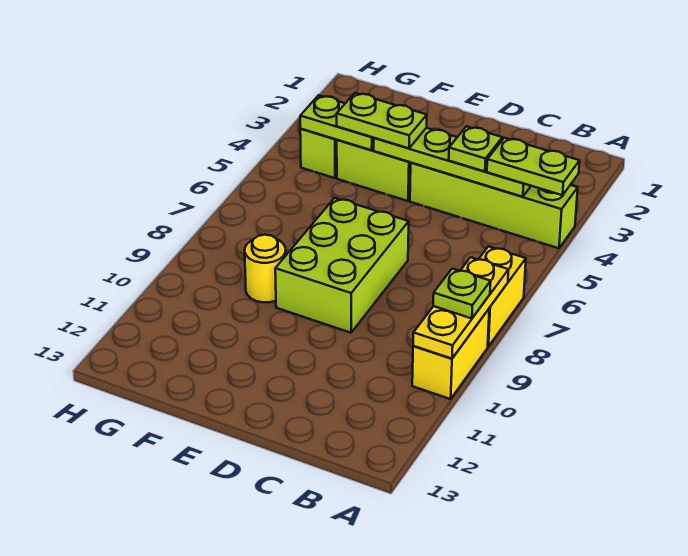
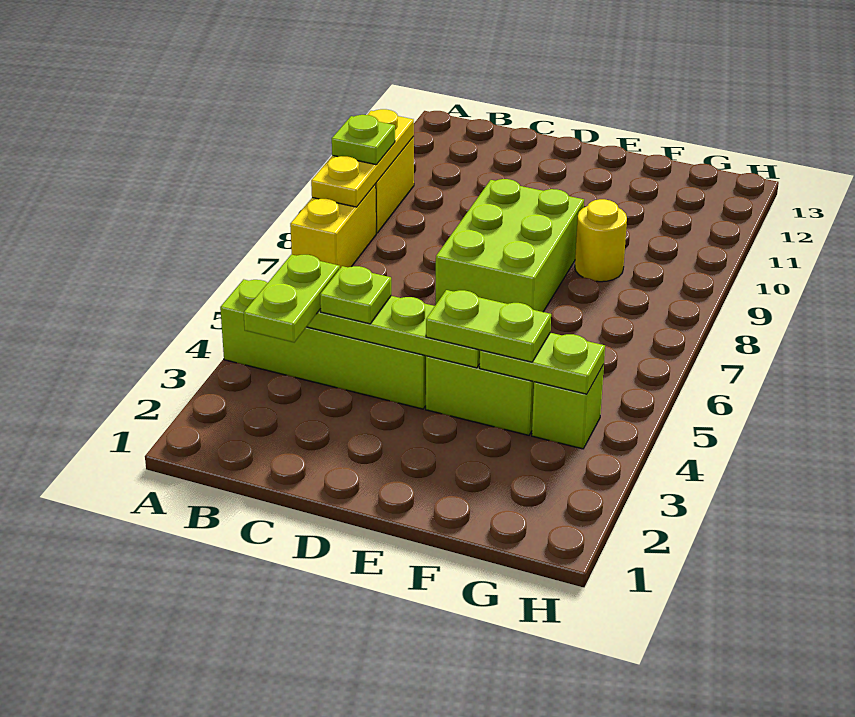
lime 1x2 plate [487,138,580,195] -> lime 1x2 plate turned to [244,254,340,342]

